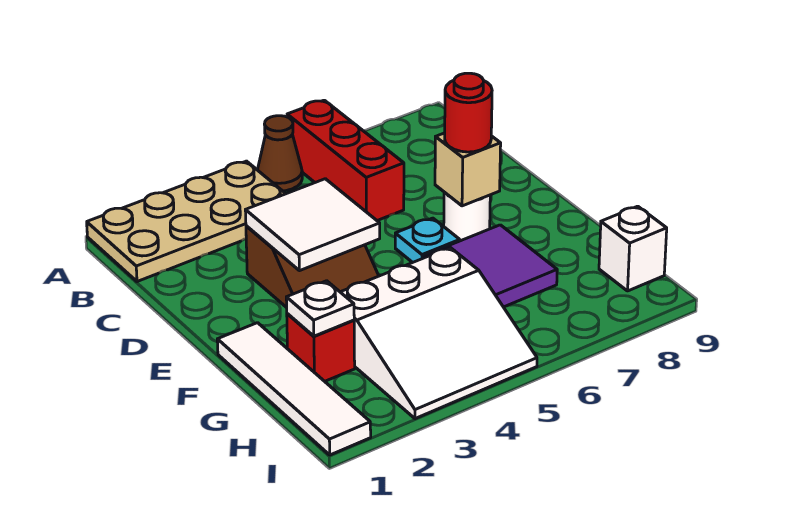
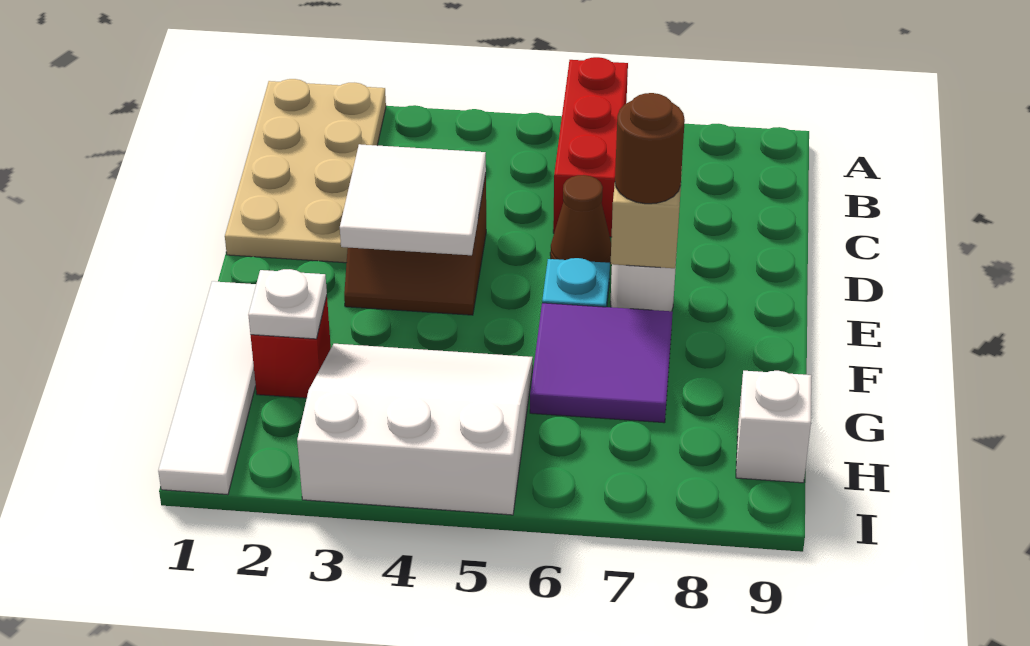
tan 2x4 plate [87,161,286,282] -> tan 2x4 plate turned to [225,79,386,263]
brown 1x1 cone [258,116,302,191] -> brown 1x1 cone moved to [550,175,611,263]
red 1x1 round brick [445,73,492,152] -> brown 1x1 round brick [615,93,685,204]
white 3x3 slope [341,248,537,419] -> white 3x3 slope turned to [297,344,533,515]

